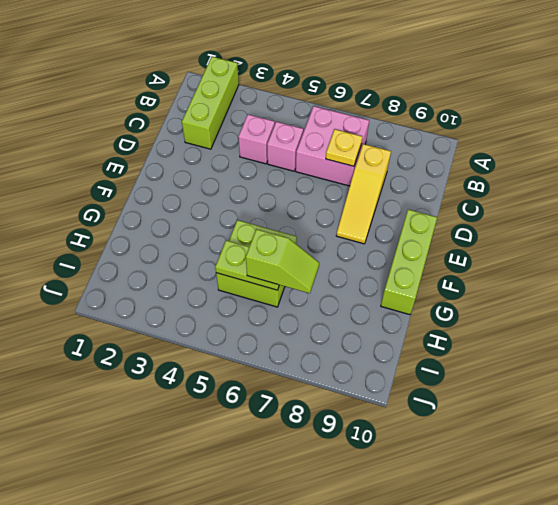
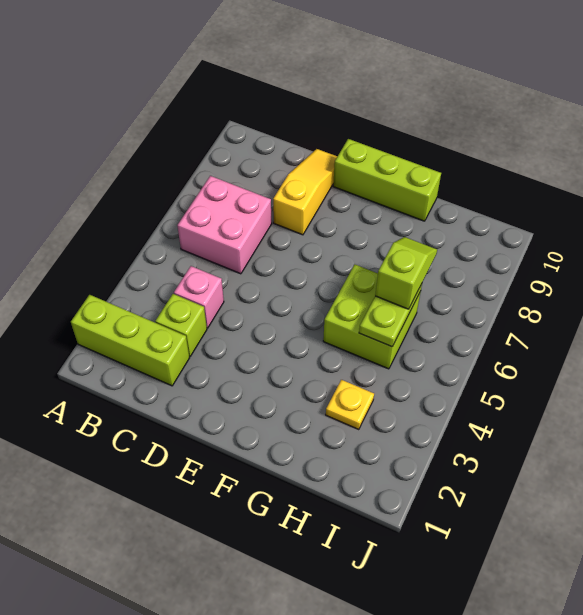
none -> lime 1x1 brick [155,294,207,356]
pink 1x1 brick [267,122,303,171] -> none
yellow 1x1 plate [326,129,362,166] -> yellow 1x1 plate moved to [326,380,374,429]
yellow 1x3 slope [336,144,391,244] -> yellow 1x3 slope turned to [273,149,337,235]

